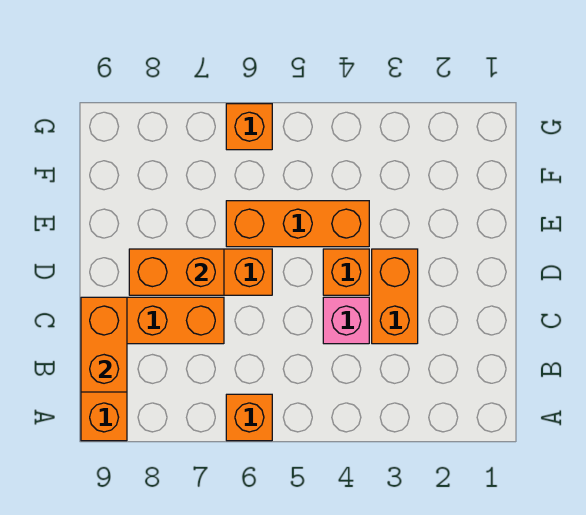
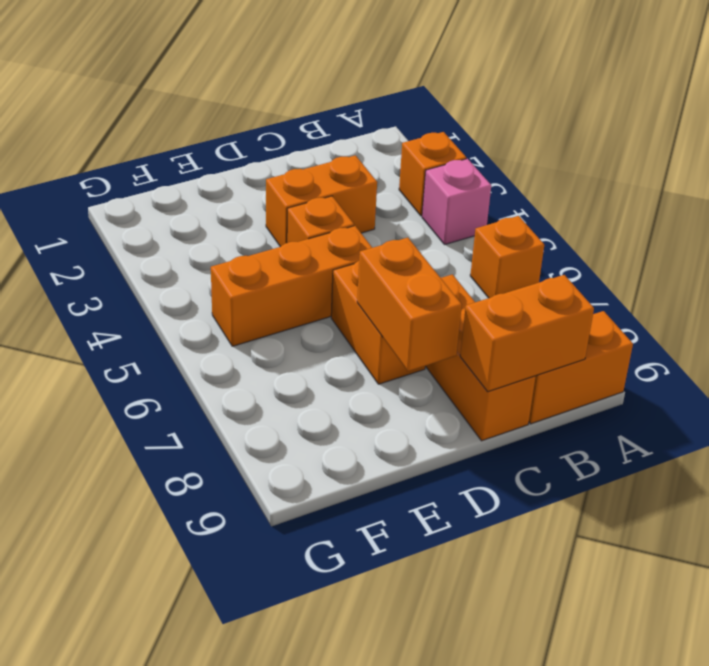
pink 1x1 brick [323,297,369,344] -> pink 1x1 brick moved to [422,159,491,244]
orange 1x3 brick [226,201,369,247] -> orange 1x3 brick turned to [211,226,372,346]
orange 1x1 brick [226,104,272,150] -> orange 1x1 brick moved to [399,132,466,216]

